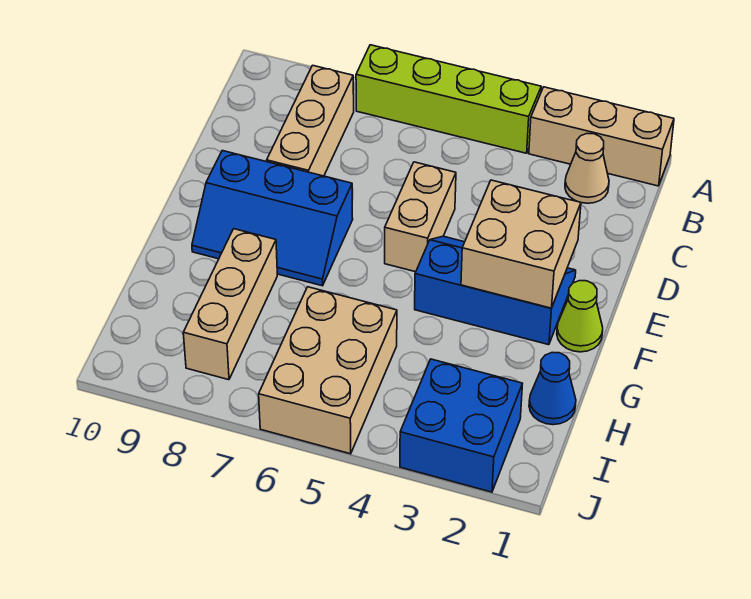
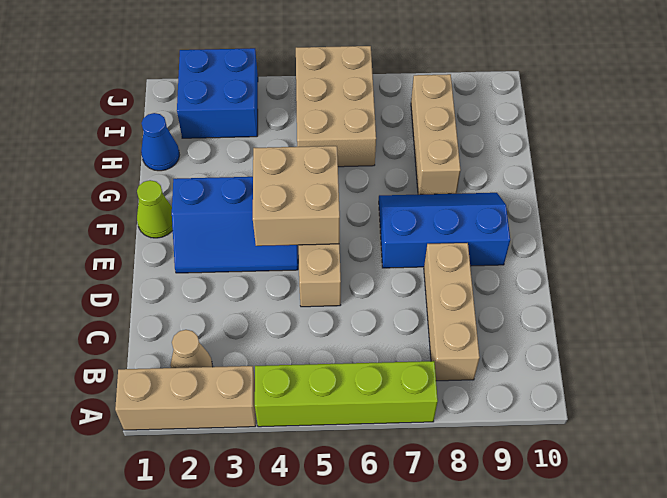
tan 2x2 brick [461,180,581,308] -> tan 2x2 brick moved to [253,146,340,246]

